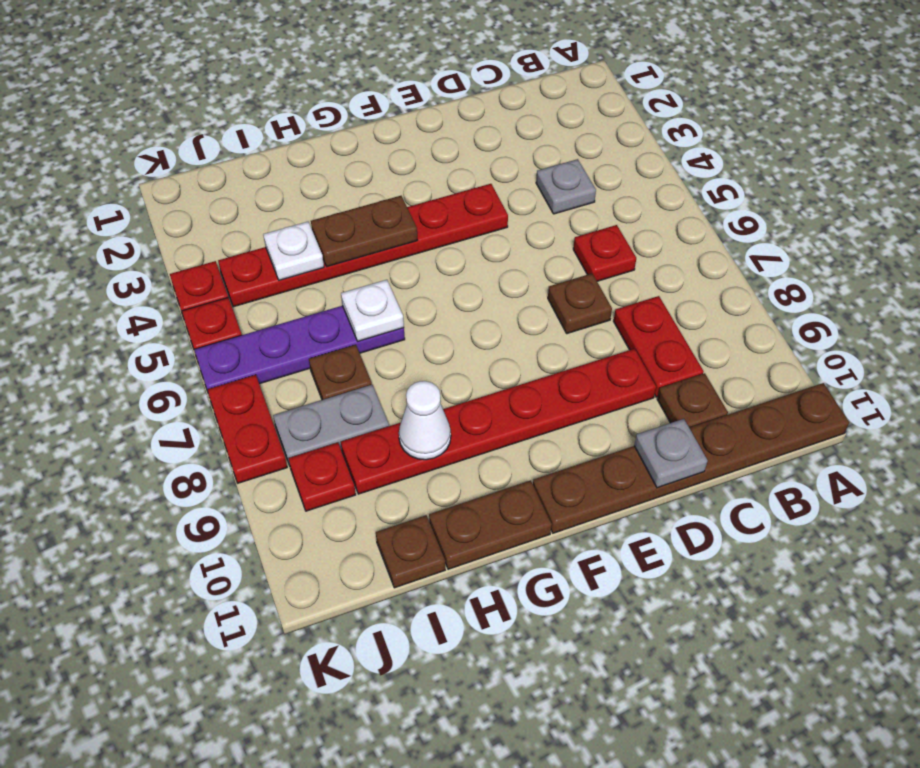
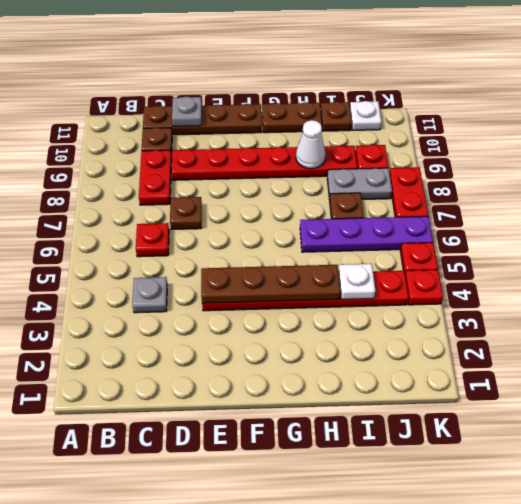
brown 1x6 plate [533,383,849,533] -> brown 1x4 plate [143,104,262,135]
brown 1x2 plate [311,196,417,267] -> brown 1x4 plate [201,265,340,303]
white 1x1 plate [341,280,404,341] -> white 1x1 plate moved to [350,101,382,130]

